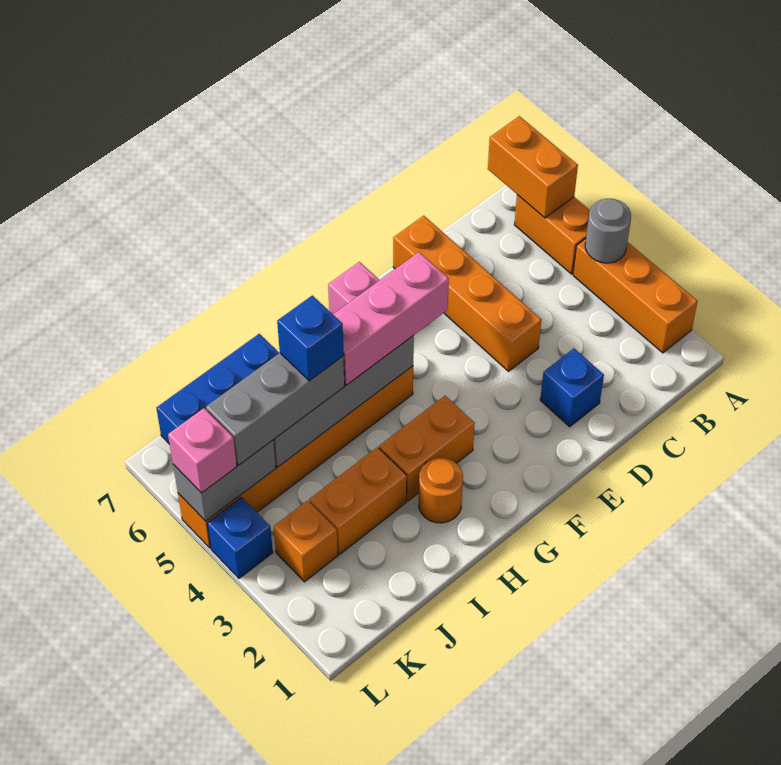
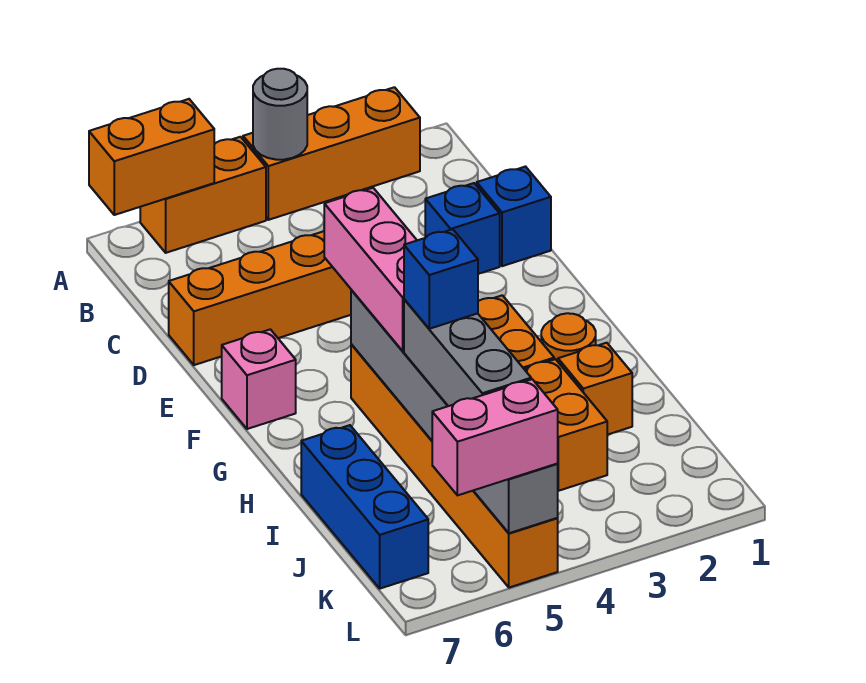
orange 1x1 brick [274,501,338,582] -> orange 1x1 brick moved to [558,343,632,435]
blue 1x1 brick [207,497,273,578] -> blue 1x1 brick moved to [477,167,551,266]
pink 1x1 brick [168,408,237,493] -> pink 1x2 brick [432,379,558,495]

